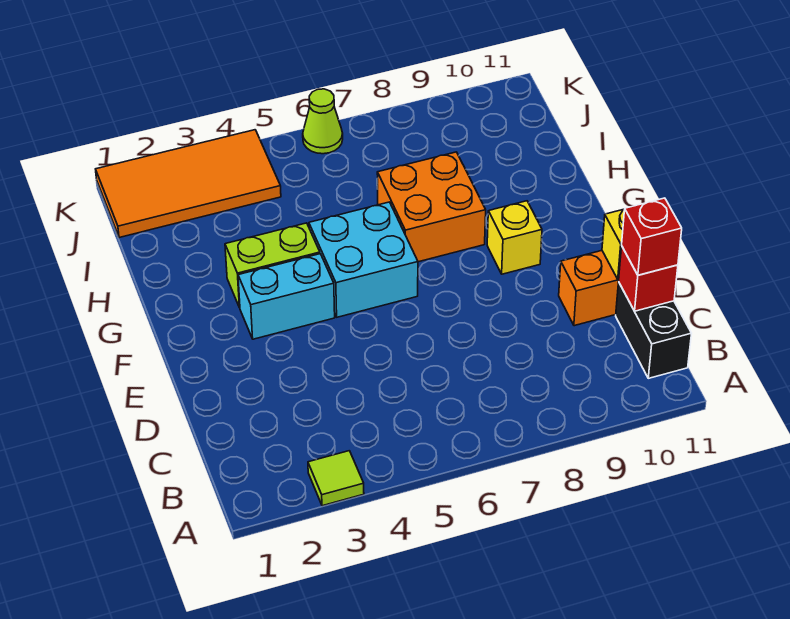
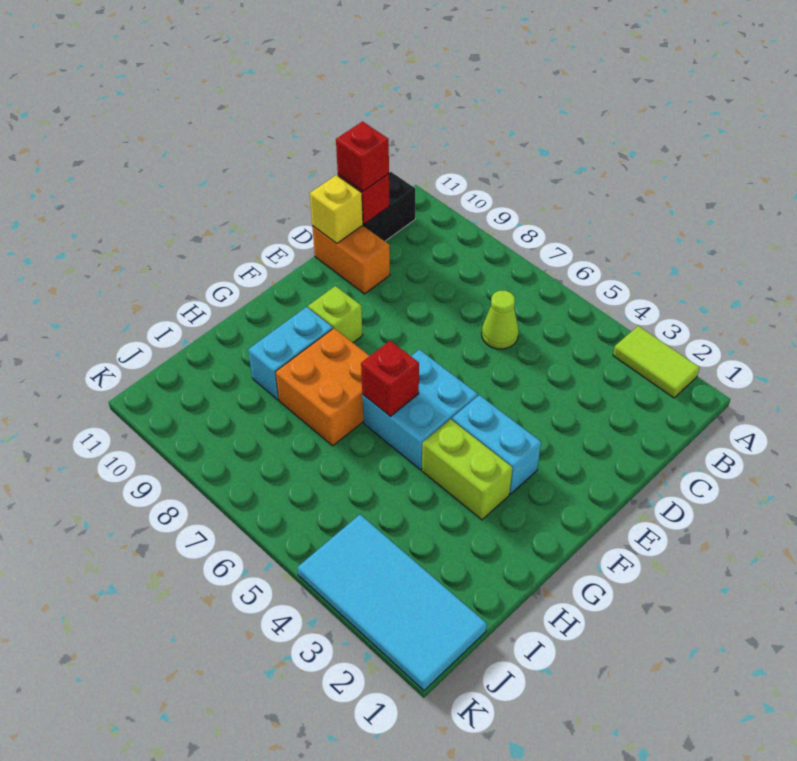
lime 1x1 tile [308,451,364,506] -> lime 1x2 tile [613,326,700,398]
yellow 1x1 brick [487,201,542,274] -> lime 1x1 brick [308,286,363,343]
none -> red 1x1 brick [361,341,419,416]
none -> cyan 1x2 brick [248,307,333,400]
orange 2x4 tile [96,130,281,238] -> cyan 2x4 tile [297,515,487,691]
lime 1x1 cone [303,89,343,154] -> lime 1x1 cone moved to [482,291,519,349]

